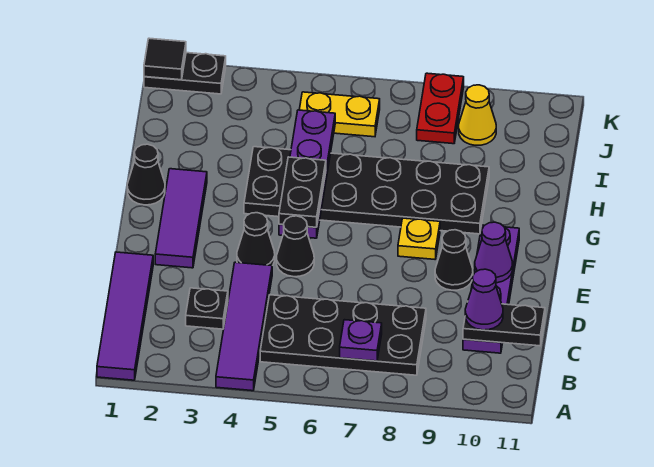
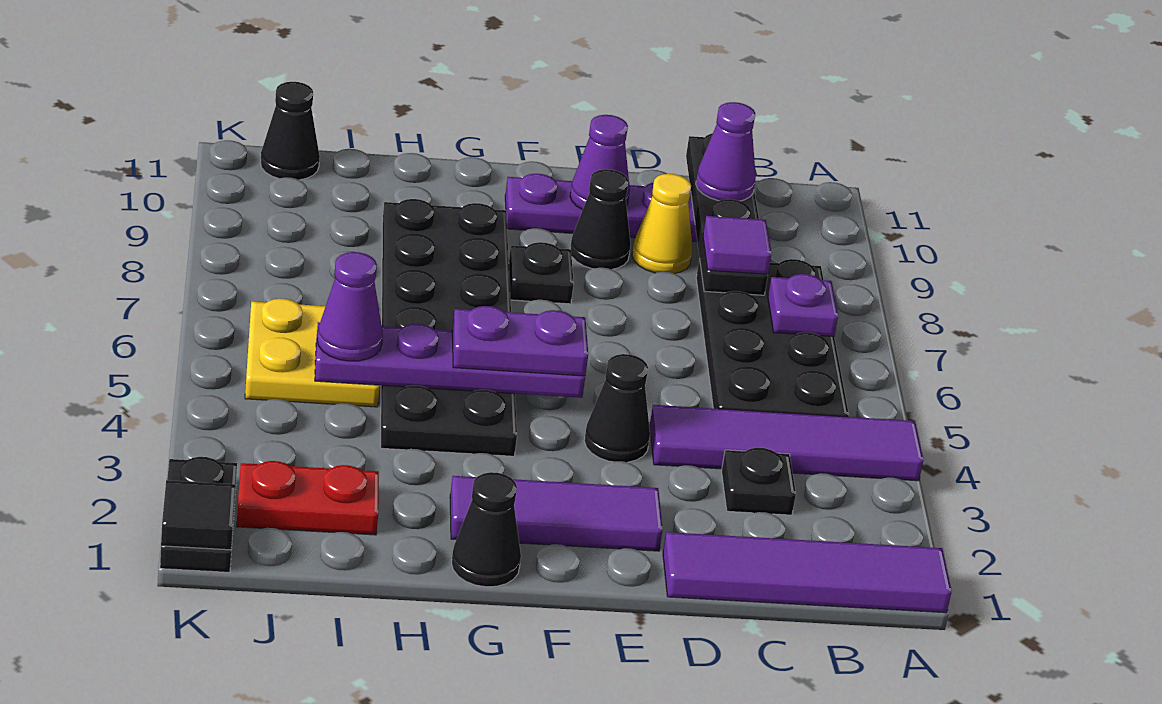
none -> purple 1x1 tile [703,216,772,274]
black 1x2 plate [463,304,545,346] -> black 1x4 plate [686,133,768,295]
black 1x1 cone [277,216,314,277] -> black 1x1 cone moved to [260,82,320,180]
black 1x2 plate [279,157,326,227] -> purple 1x2 plate [452,306,588,376]
yellow 1x1 plate [398,218,440,259] -> black 1x1 plate [509,242,574,304]
none -> purple 1x1 cone [317,252,383,361]
yellow 1x2 plate [299,92,380,137] -> yellow 2x2 plate [245,299,380,407]
red 1x2 plate [417,73,464,144] -> red 1x2 plate moved to [237,461,379,535]
yellow 1x1 cone [459,85,496,145] -> yellow 1x1 cone moved to [632,174,692,273]

